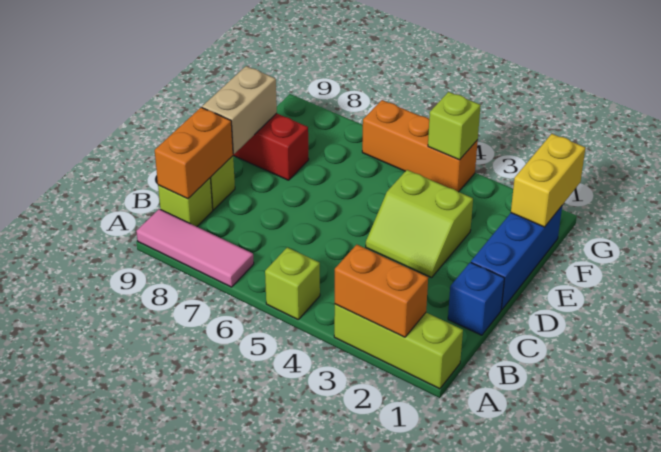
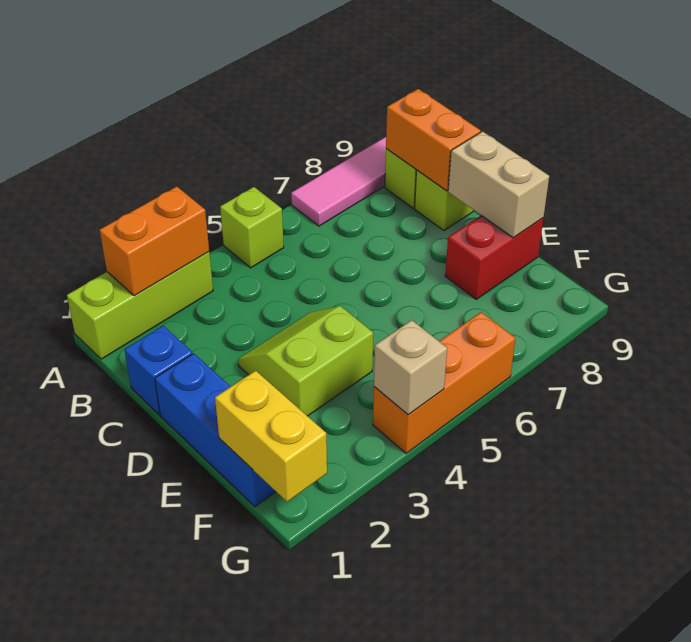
lime 1x1 brick [428,92,481,160] -> tan 1x1 brick [374,320,447,415]

